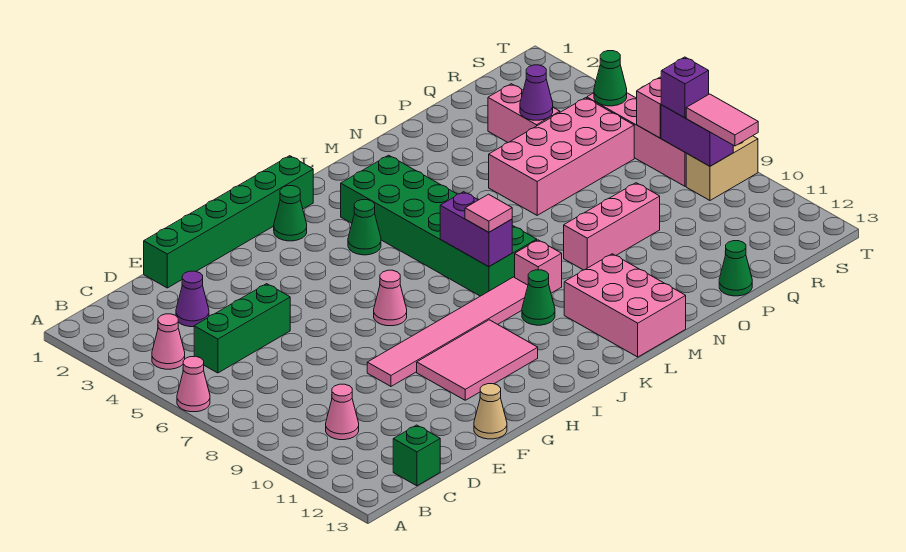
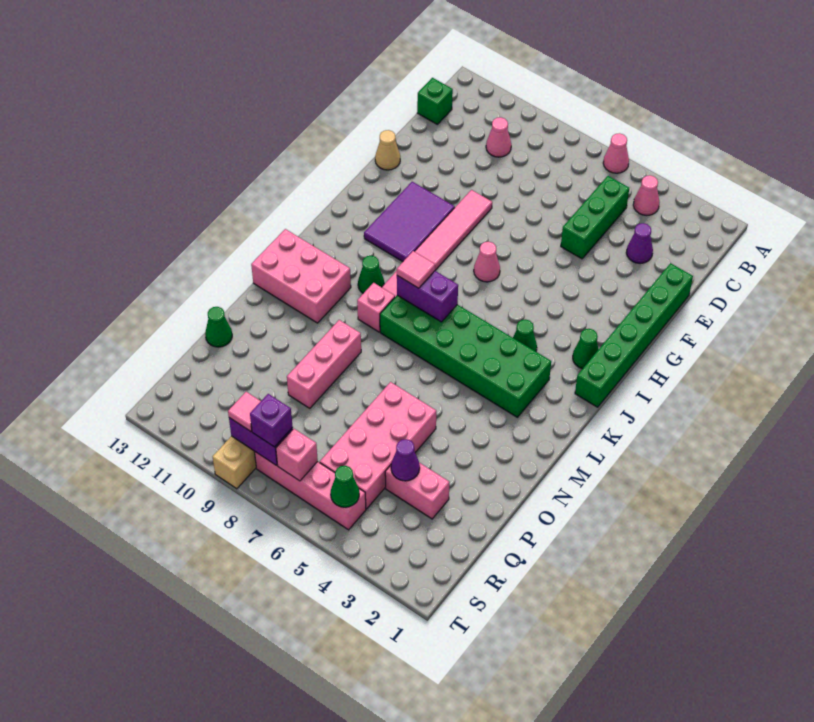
pink 2x3 tile [417,320,538,400] -> purple 2x3 tile [364,182,455,262]
pink 1x2 tile [686,94,758,146] -> pink 1x1 tile [228,392,261,431]

